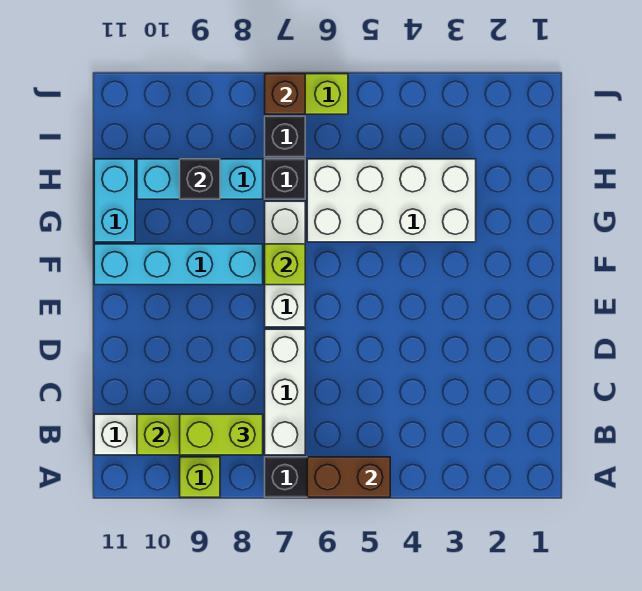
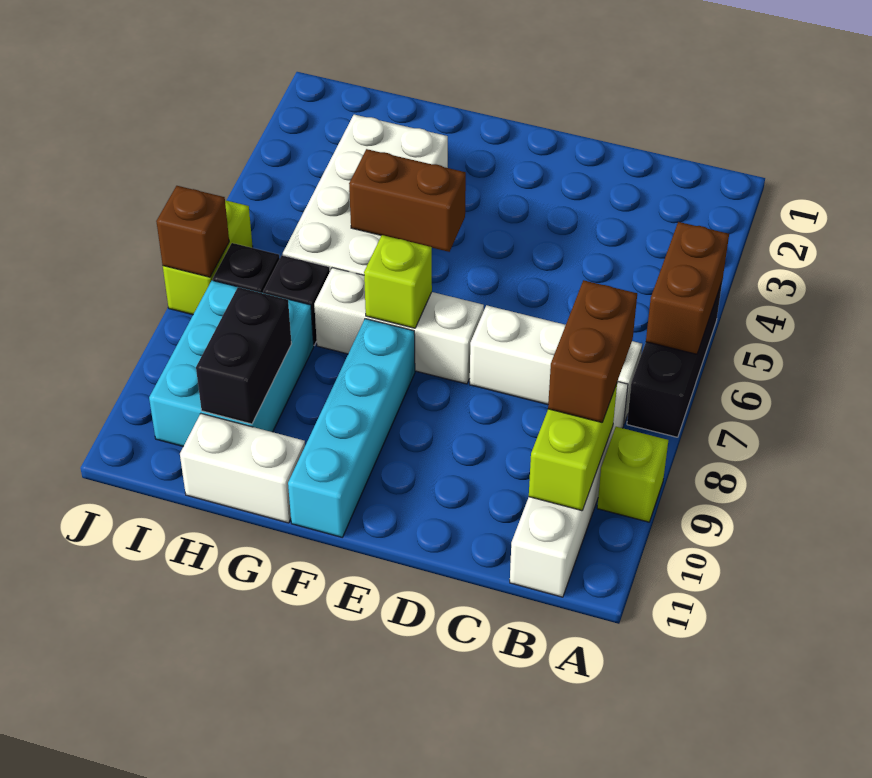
lime 1x2 brick [180,414,263,455] -> brown 1x2 brick [548,280,637,422]
none -> brown 1x2 brick [349,149,466,252]
cyan 1x2 brick [94,159,135,242] -> white 1x2 brick [180,414,305,523]
cyan 1x3 brick [137,159,263,199] -> cyan 2x3 brick [149,280,314,447]
black 1x1 brick [180,159,220,199] -> black 1x2 brick [196,287,291,424]

